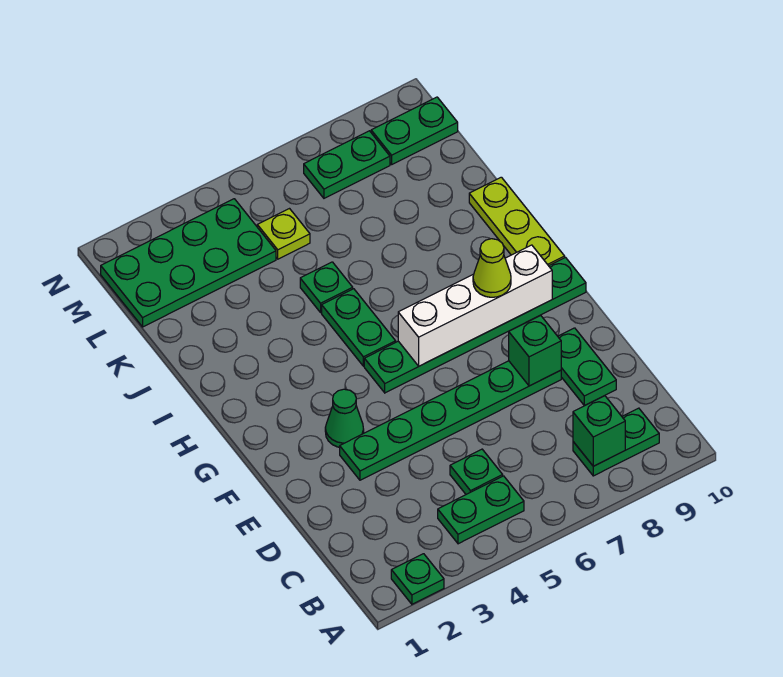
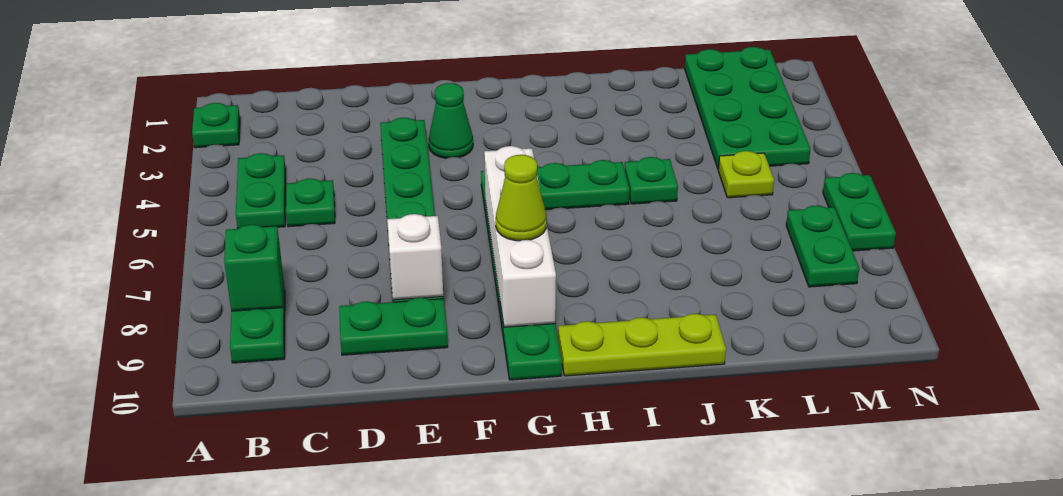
green 1x1 brick [509,316,561,386] -> white 1x1 brick [387,214,443,300]
green 1x2 plate [371,97,458,164] -> green 1x2 plate moved to [823,173,896,251]

